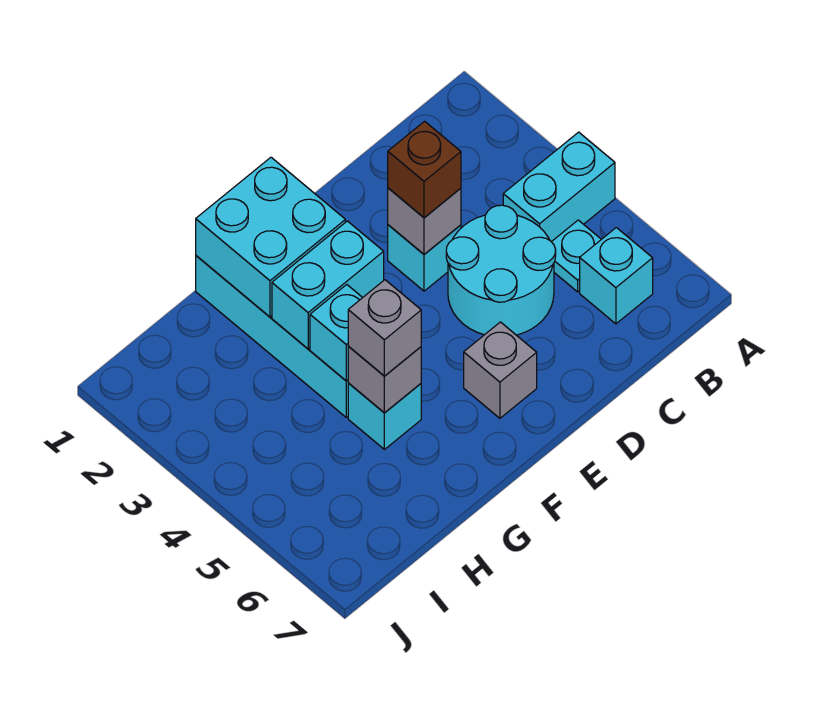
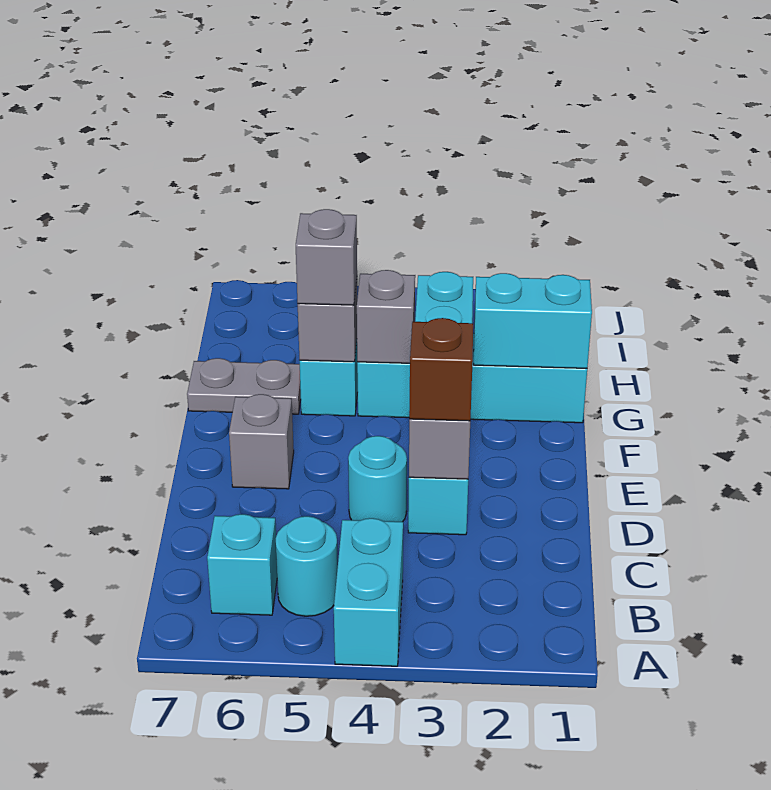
cyan 1x1 plate [552,220,601,292] -> cyan 1x1 round brick [276,516,338,616]
cyan 2x2 round brick [446,205,556,335] -> cyan 1x1 round brick [348,436,407,522]
cyan 2x2 brick [196,157,345,317] -> cyan 1x2 brick [474,273,592,368]
cyan 1x1 brick [310,285,362,381] -> grey 1x1 brick [357,270,415,363]
none -> grey 1x2 plate [187,358,301,414]

